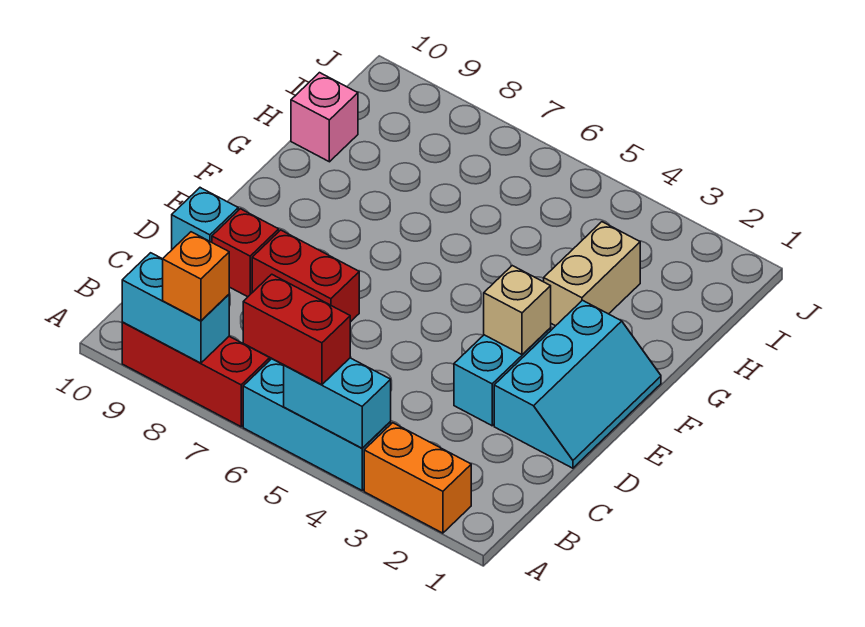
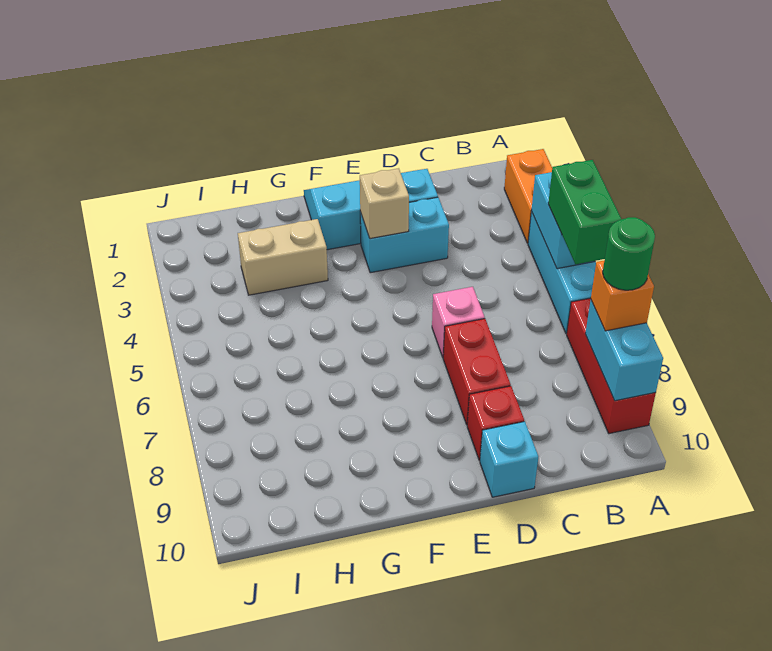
red 1x2 brick [243,274,350,385] -> green 1x2 brick [548,160,621,264]
none -> green 1x1 round brick [603,217,655,290]
pink 1x1 brick [291,73,358,162] -> pink 1x1 brick moved to [432,287,485,357]

